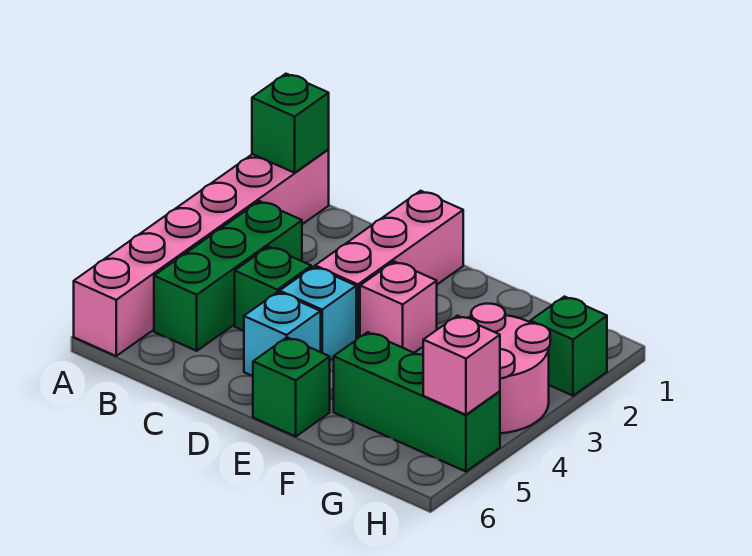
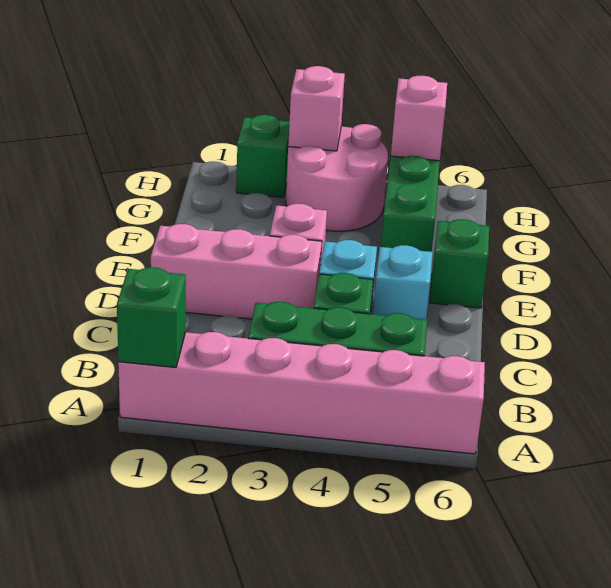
none -> pink 1x1 brick [288,66,345,151]

